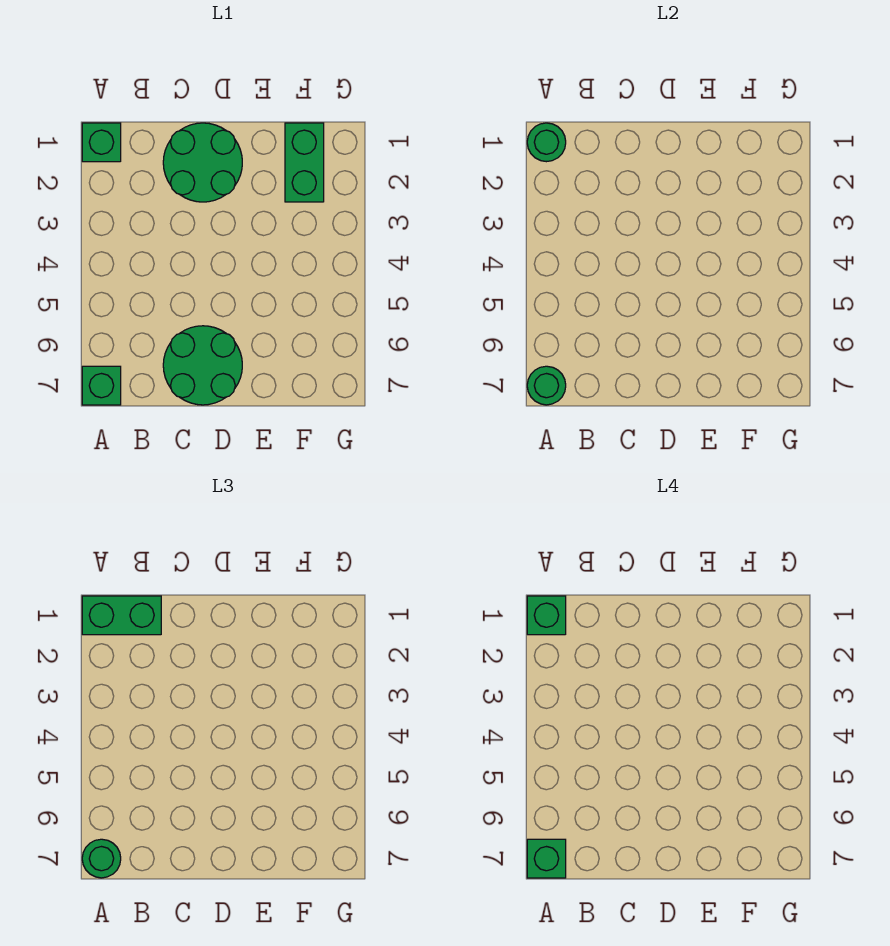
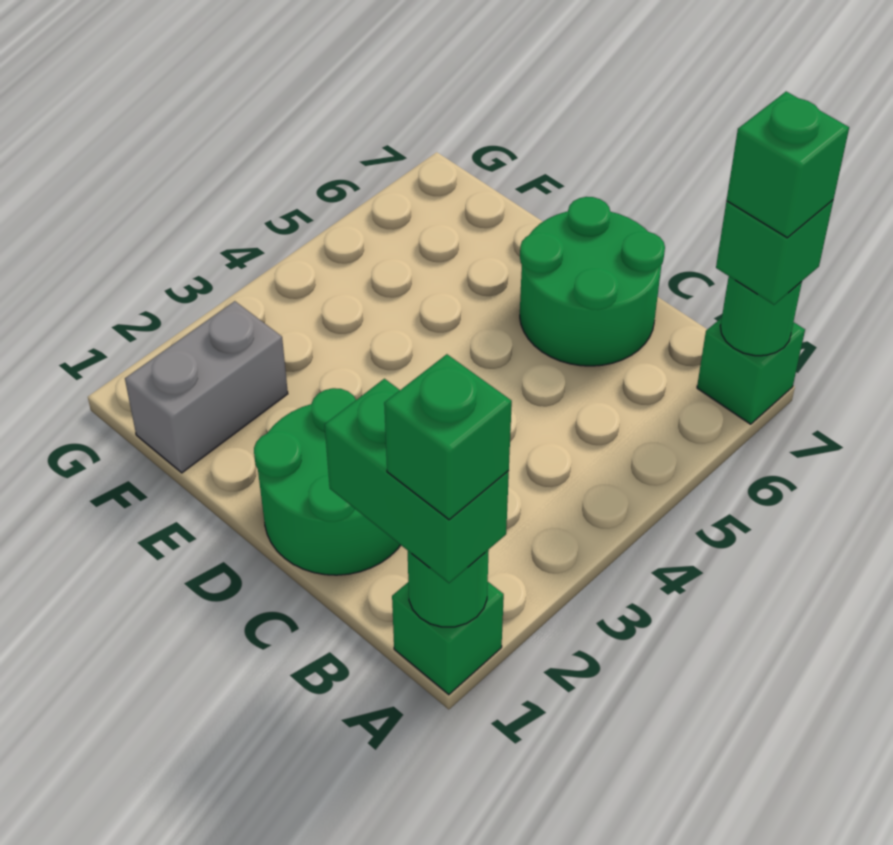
green 1x1 round brick [82,839,121,878] -> green 1x1 brick [716,200,833,305]
green 1x2 brick [285,123,324,202] -> grey 1x2 brick [125,301,288,473]

